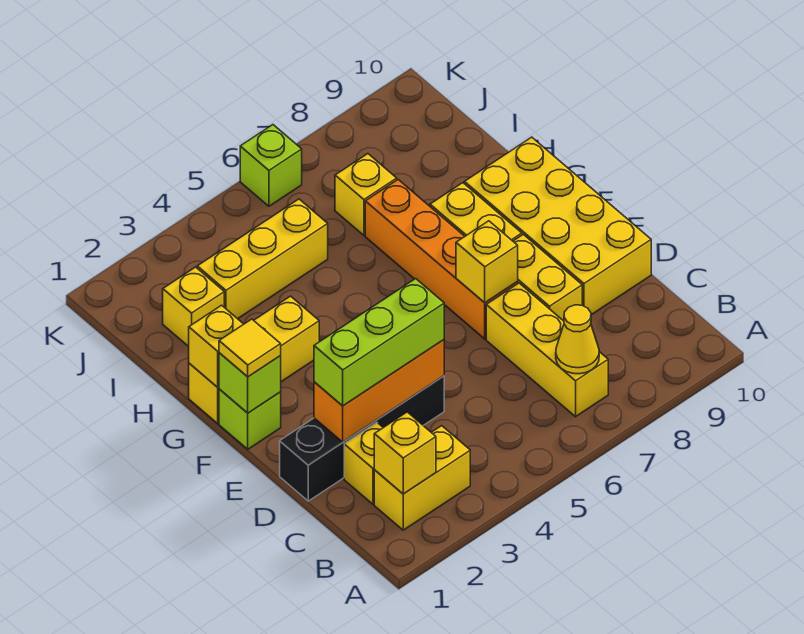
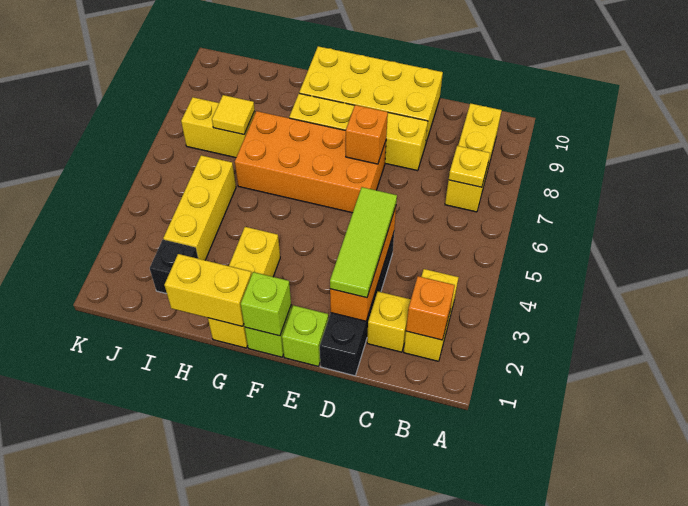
yellow 1x1 brick [374,412,436,494] -> orange 1x1 brick [406,276,455,340]
yellow 1x3 brick [486,283,608,417] -> yellow 1x3 brick turned to [445,103,502,212]
yellow 1x1 cone [556,305,599,374] -> yellow 1x1 plate [449,146,490,187]
lime 1x3 brick [314,279,444,406] -> lime 1x3 tile [330,187,397,298]
orange 1x4 brick [365,180,518,339] -> orange 2x4 brick [235,111,386,213]
yellow 1x1 brick [456,221,518,303] -> orange 1x1 brick [346,105,388,164]
yellow 1x1 tile [219,319,281,377] -> yellow 1x1 tile moved to [212,95,255,134]
yellow 1x1 brick [189,305,243,387] -> yellow 1x2 brick [164,254,251,326]
yellow 1x1 brick [163,267,224,347] -> black 1x1 brick [150,240,198,294]
yellow 1x1 brick [335,154,397,235] -> yellow 1x2 brick [181,97,255,158]
lime 1x1 brick [240,125,302,206] -> lime 1x1 brick moved to [282,305,328,366]

